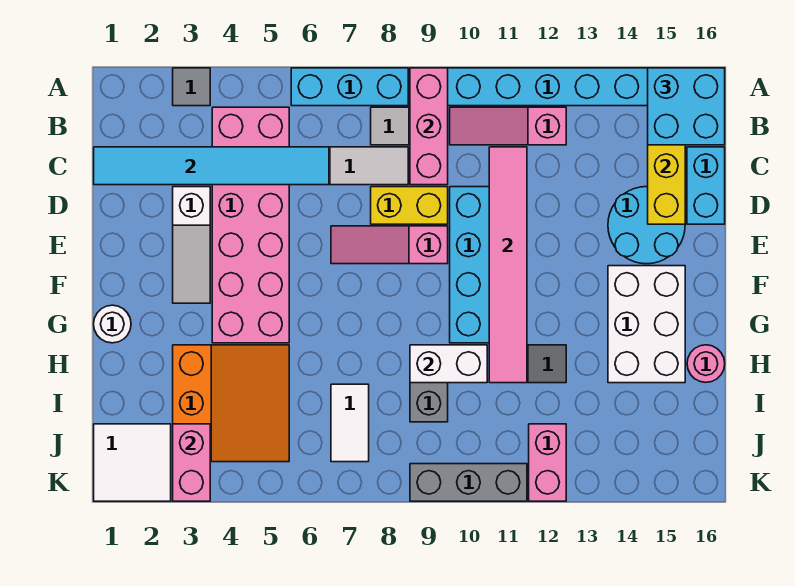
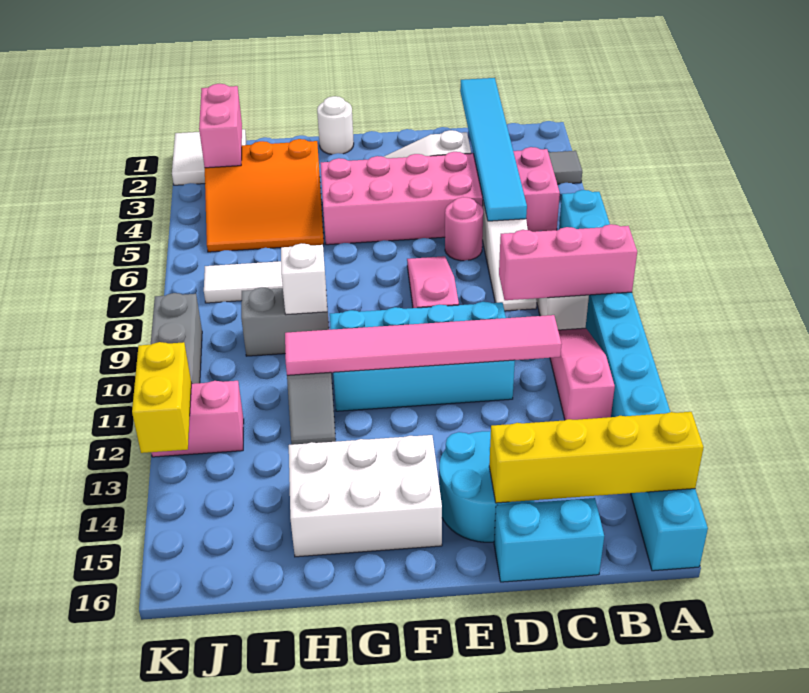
cyan 2x2 brick [648,68,725,145] -> none
yellow 1x2 brick [371,187,448,224] -> yellow 1x2 brick moved to [132,342,192,453]
white 1x2 brick [410,345,487,383] -> white 1x1 brick [281,243,327,315]
pink 1x1 round brick [687,345,725,382] -> pink 1x1 round brick moved to [445,197,483,261]
pink 1x2 brick [173,424,210,501] -> pink 1x2 brick turned to [199,84,242,168]

